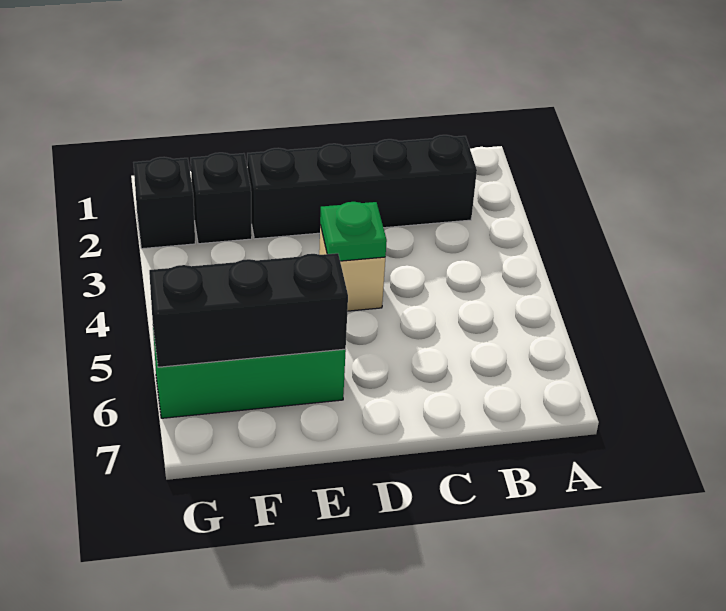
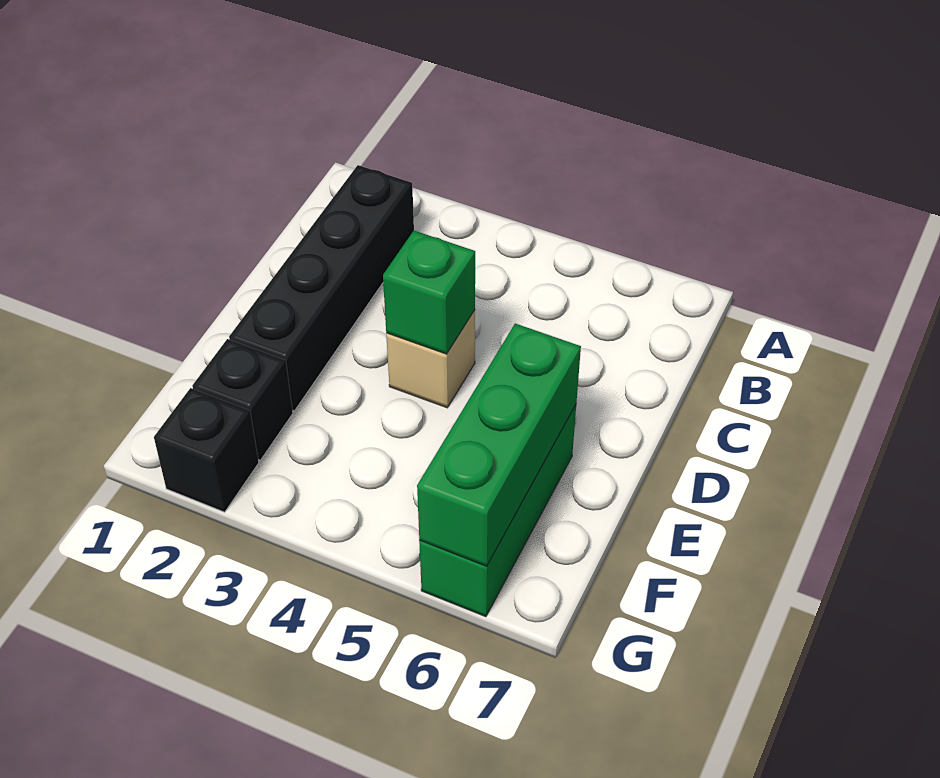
green 1x1 plate [320,202,387,261] -> green 1x1 brick [383,231,475,354]
black 1x3 brick [149,253,348,367] -> green 1x3 brick [417,324,581,566]

